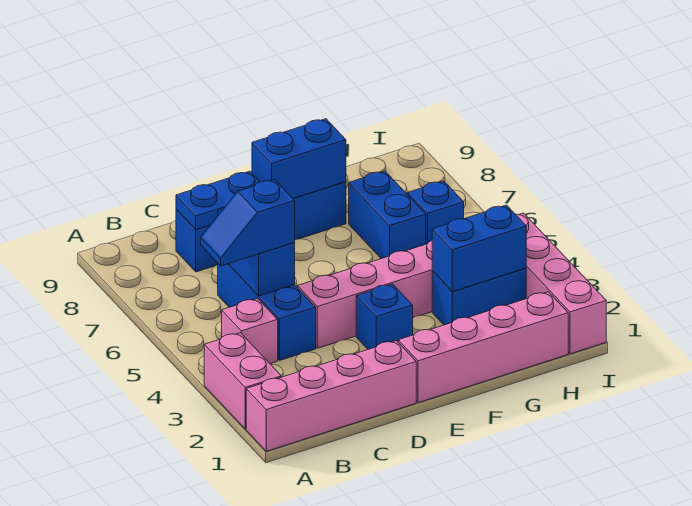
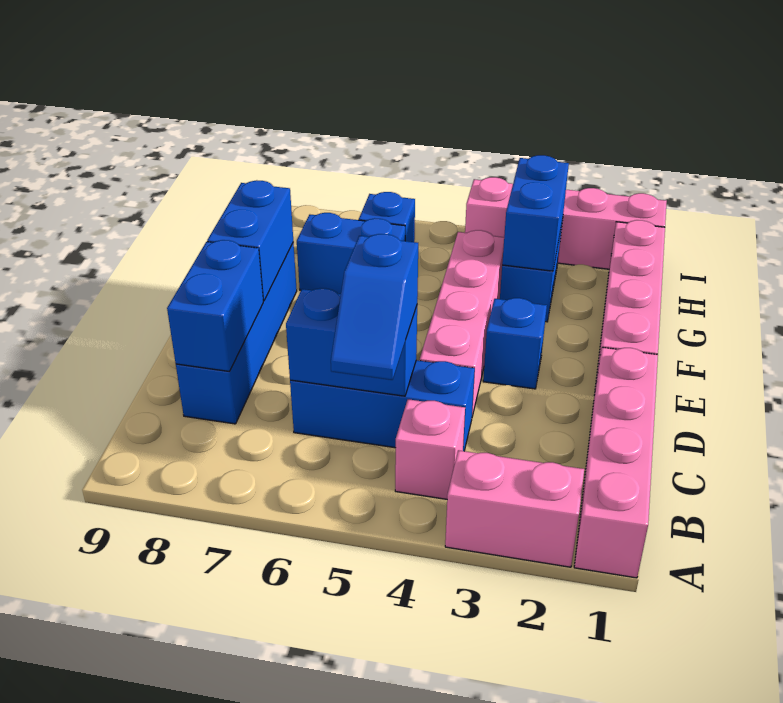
blue 1x2 plate [176,171,260,230] -> blue 1x2 brick [167,240,263,372]

